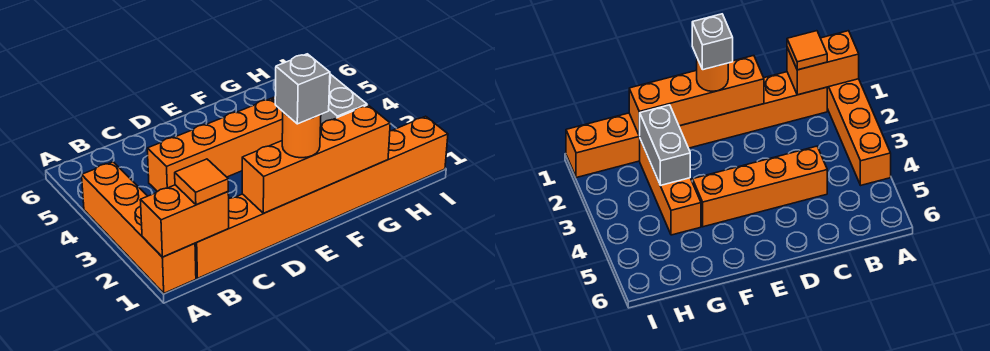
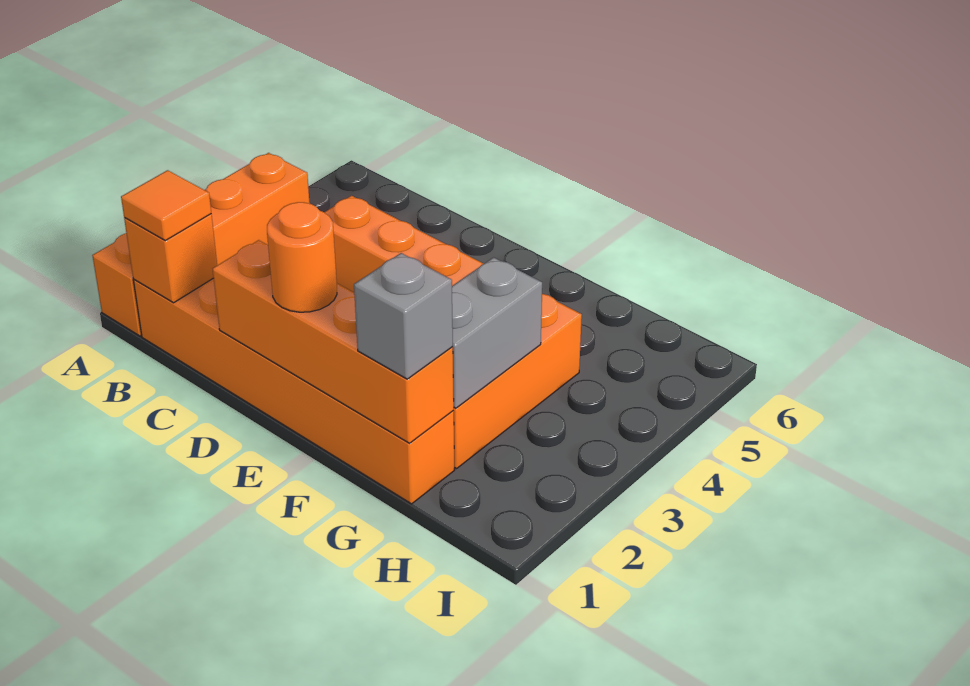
orange 1x2 brick [140,185,229,257] -> orange 1x1 brick [124,214,217,303]
orange 1x8 brick [195,116,448,278] -> orange 1x6 brick [133,278,454,504]
grey 1x1 brick [275,54,330,124] -> grey 1x1 brick moved to [354,253,453,379]

